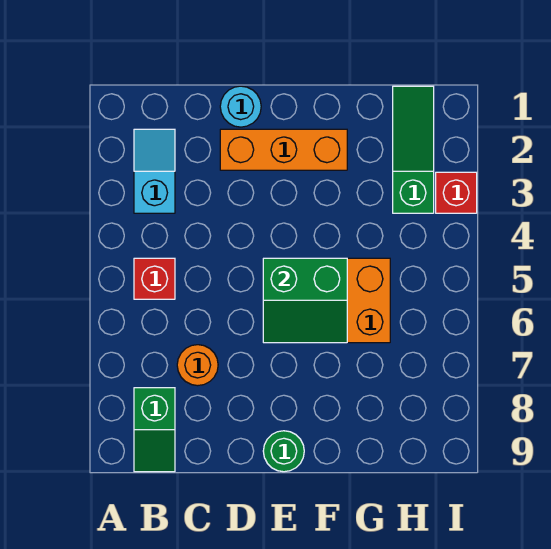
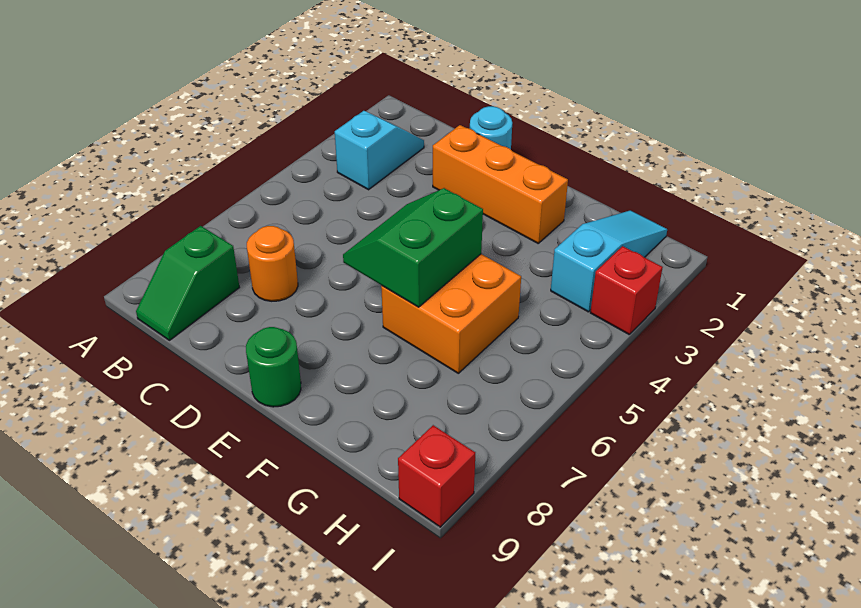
red 1x1 brick [134,258,175,299] -> red 1x1 brick moved to [398,425,475,527]
green 2x2 slope [263,258,347,343] -> green 2x2 slope turned to [343,188,483,307]
green 1x3 slope [393,86,434,213] -> cyan 1x3 slope [551,210,667,312]

